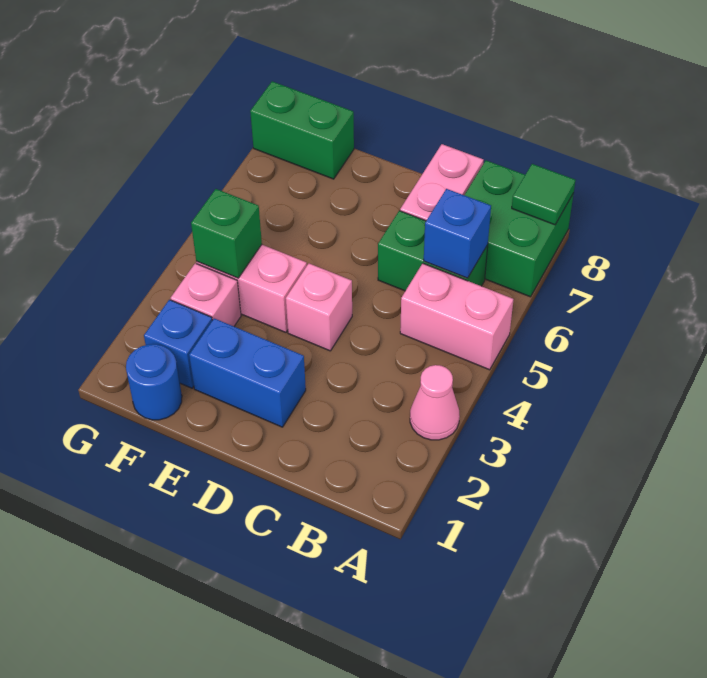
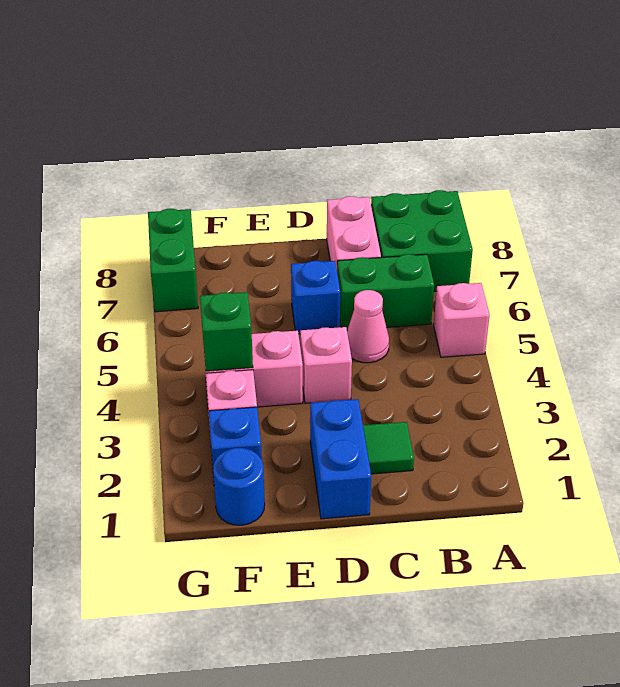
pink 1x1 cone [410,365,460,440] -> pink 1x1 cone moved to [347,290,389,363]
pink 1x2 brick [400,263,514,370] -> pink 1x1 brick [434,283,490,357]
green 1x1 tile [512,164,575,225] -> green 1x1 tile moved to [363,422,414,474]
blue 1x1 brick [424,189,491,278] -> blue 1x1 brick moved to [291,261,340,334]
blue 1x2 brick [189,318,306,427] -> blue 1x2 brick turned to [310,399,371,519]
green 1x2 brick [250,81,354,179] -> green 1x2 brick turned to [148,209,198,312]

